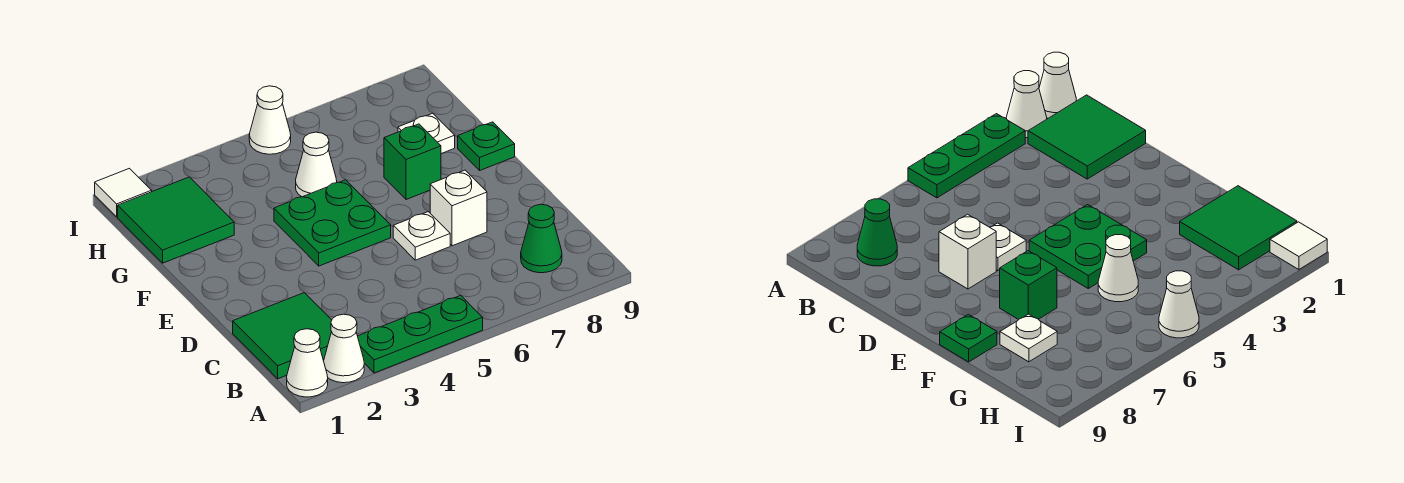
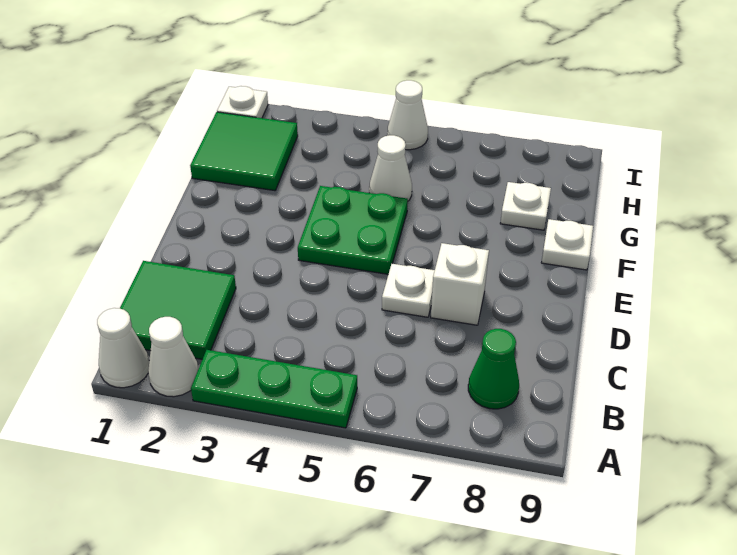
green 1x1 brick [384,124,441,200] -> none
green 1x1 plate [458,122,515,170] -> white 1x1 plate [542,219,593,270]
white 1x1 tile [95,168,152,217] -> white 1x1 plate [217,86,268,118]

